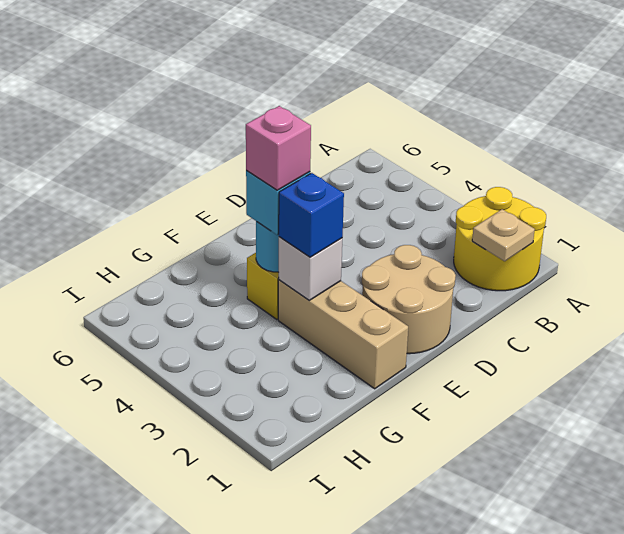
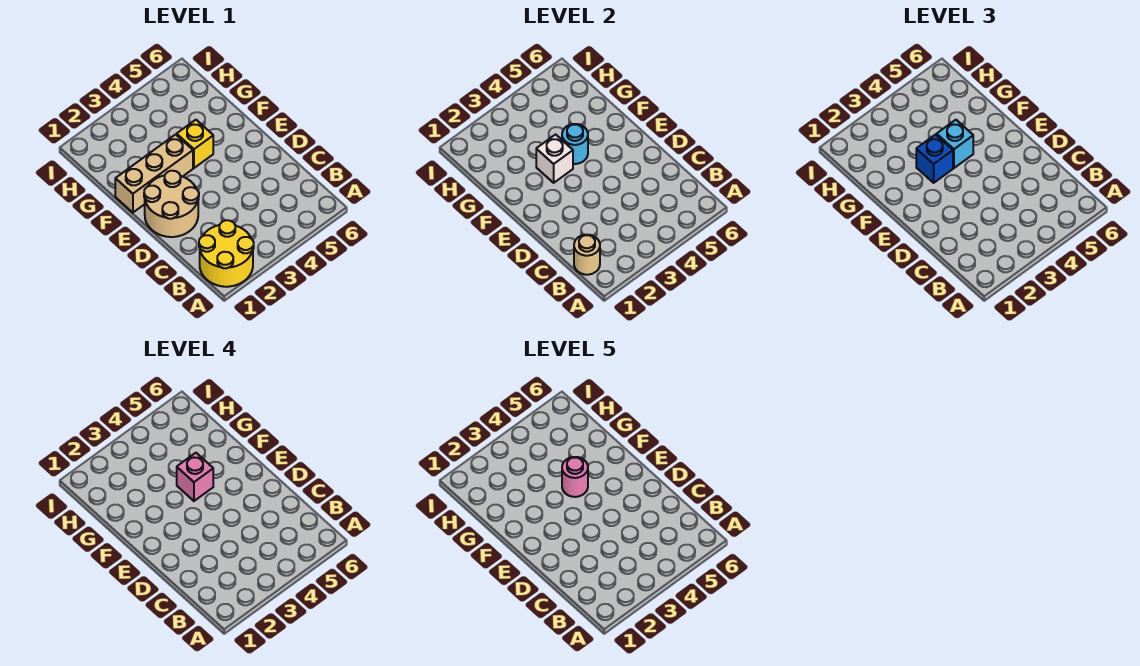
tan 1x1 plate [472,209,535,261] -> tan 1x1 round brick [574,235,600,275]
none -> pink 1x1 round brick [562,457,588,497]

